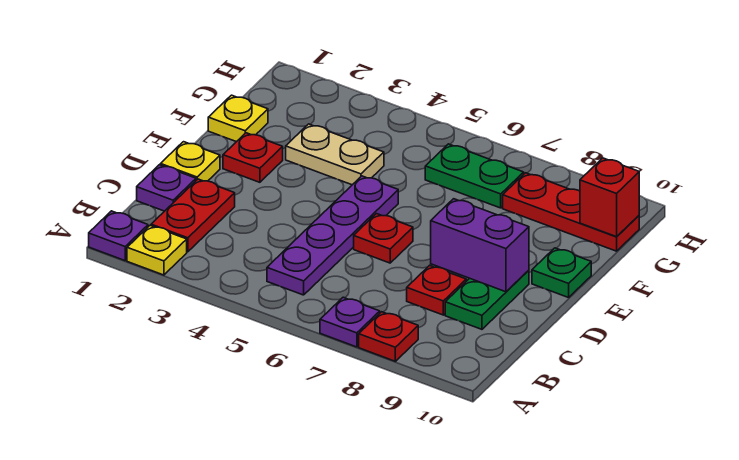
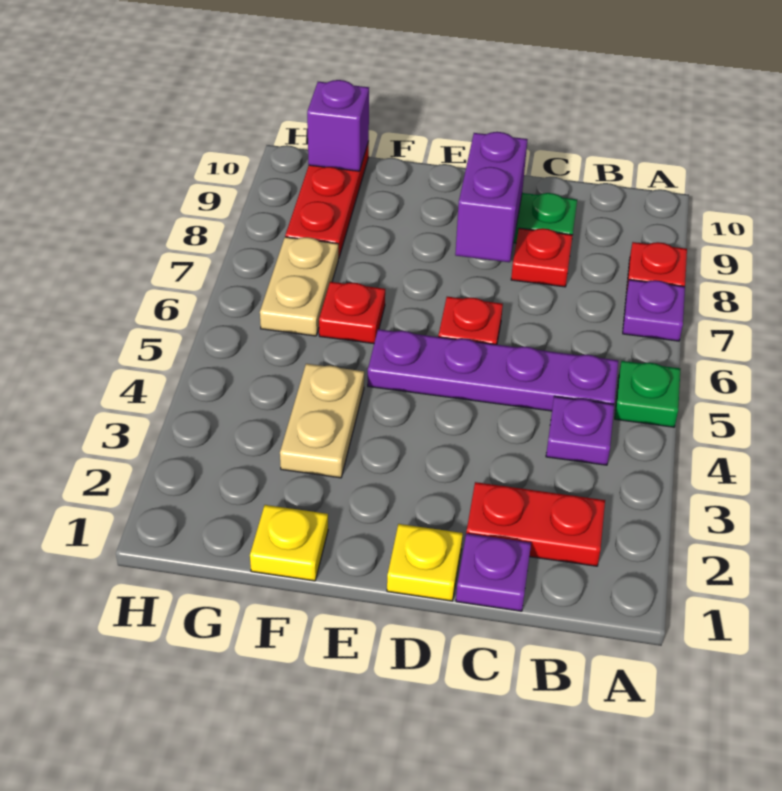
purple 1x1 plate [89,211,148,261] -> purple 1x1 plate moved to [546,396,614,465]
yellow 1x1 plate [127,226,187,275] -> none
red 1x1 plate [223,133,283,182] -> red 1x1 plate moved to [319,282,385,344]
green 1x1 plate [532,248,591,298] -> green 1x1 plate moved to [615,361,680,427]
green 1x2 plate [425,144,524,208] -> tan 1x2 plate [260,237,338,336]
red 1x1 brick [580,158,639,237] -> purple 1x1 brick [307,80,369,171]

